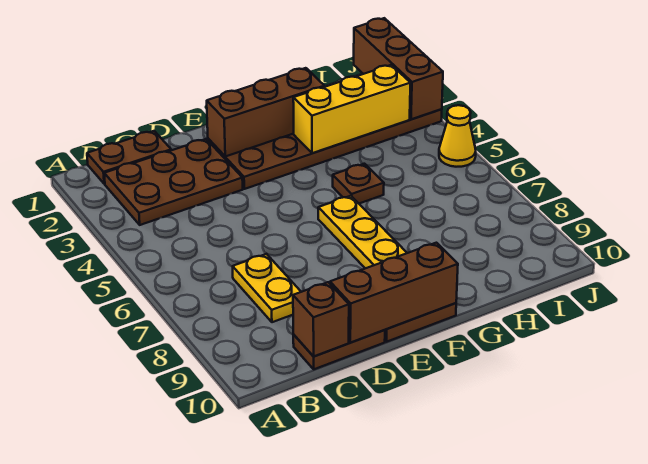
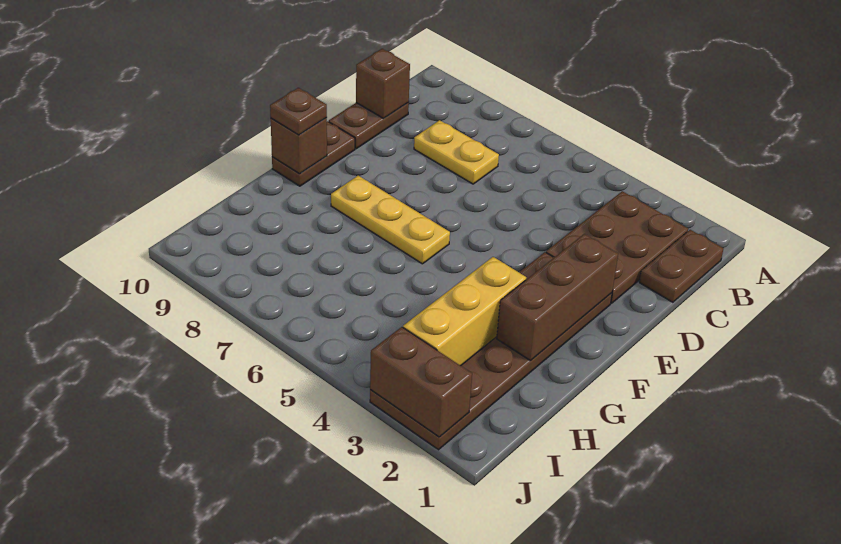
brown 1x3 brick [330,243,458,343] -> brown 1x1 brick [271,118,327,174]
brown 1x1 plate [333,164,384,203] -> brown 1x1 plate moved to [270,88,327,135]
brown 1x3 brick [354,18,443,119] -> brown 1x2 brick [370,327,472,437]
yellow 1x1 cone [439,105,476,167] -> none

